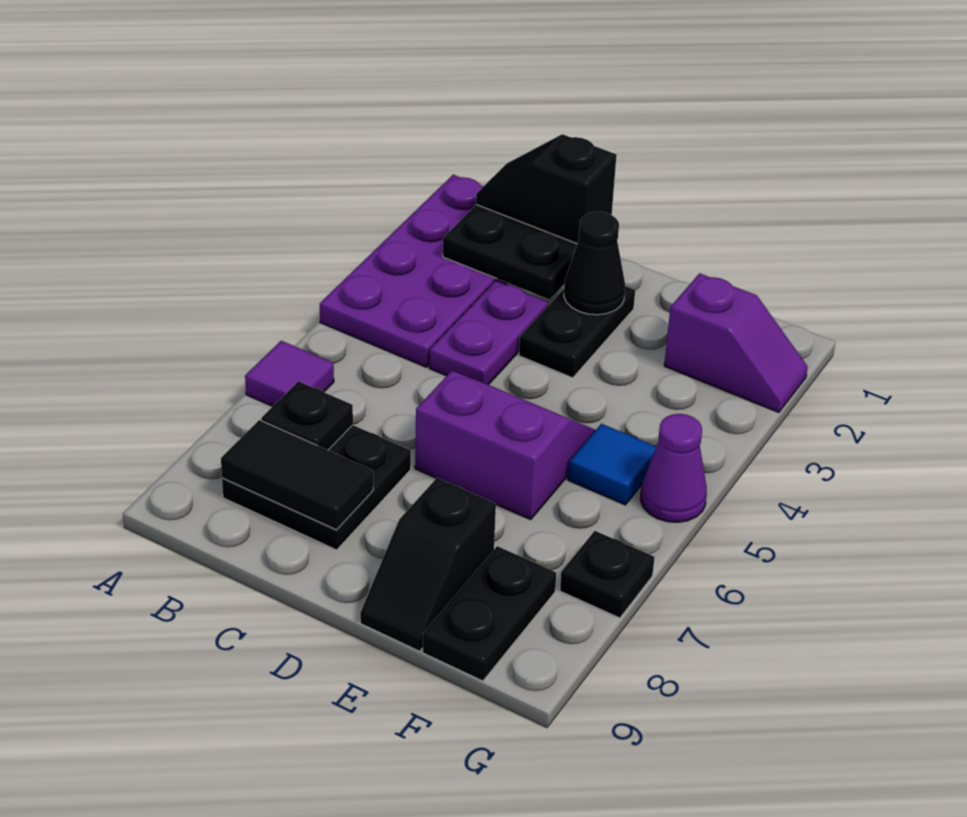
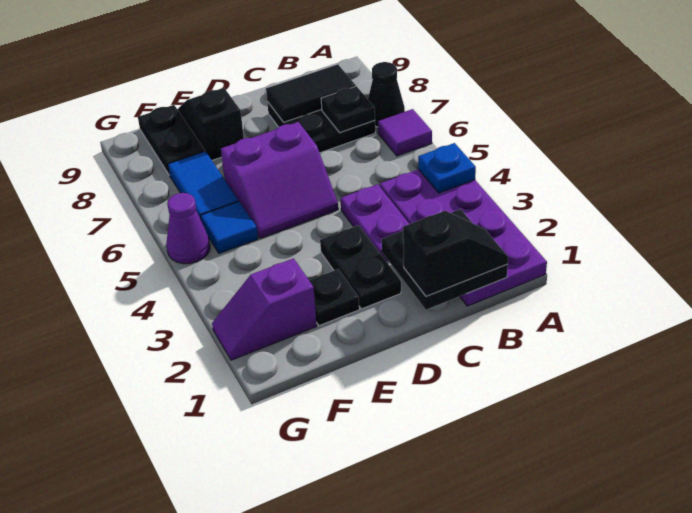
none -> blue 1x1 plate [418,143,476,193]
black 1x1 cone [564,212,625,315] -> black 1x1 cone moved to [368,62,405,127]
none -> blue 1x2 tile [168,151,239,219]
black 1x1 plate [560,531,655,618] -> black 1x1 plate moved to [309,269,359,326]

